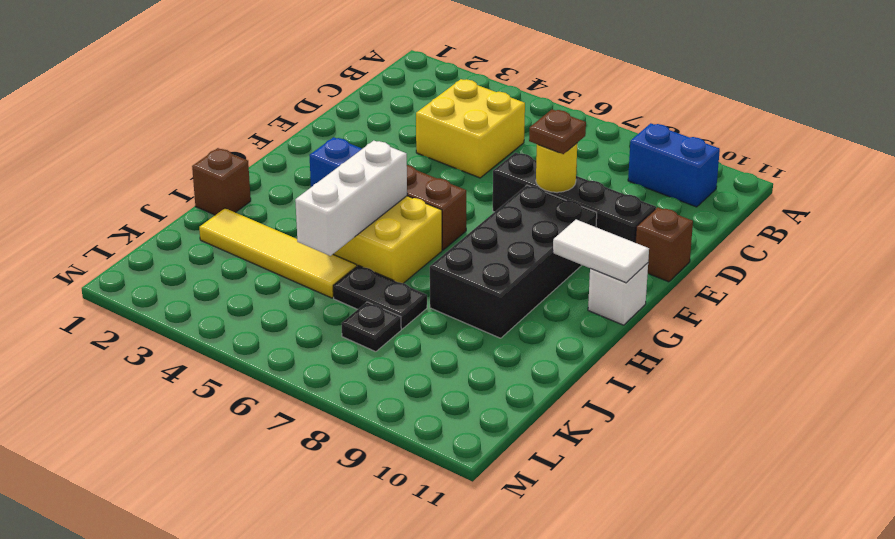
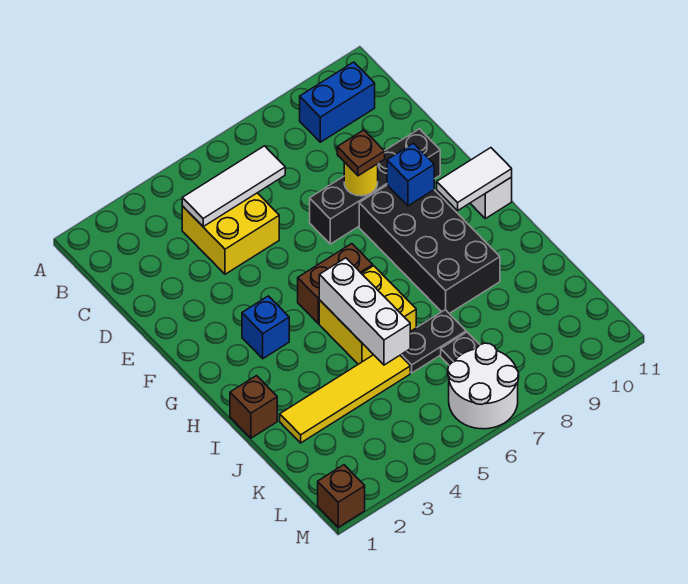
none -> white 1x3 tile [182,146,285,227]
brown 1x1 brick [635,207,693,282] -> brown 1x1 brick moved to [318,465,365,527]
none -> blue 1x1 brick [387,143,434,206]
none -> white 2x2 round brick [448,343,519,429]

